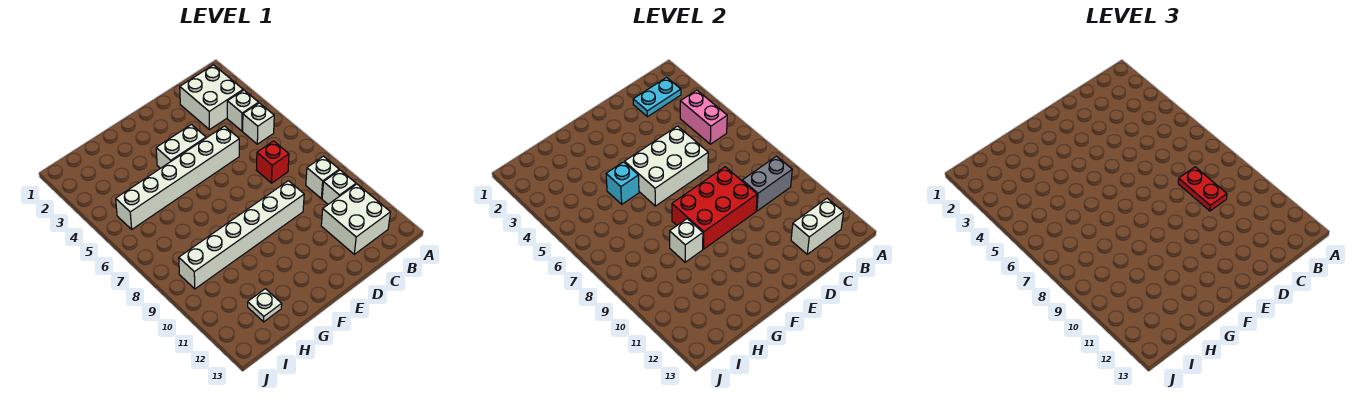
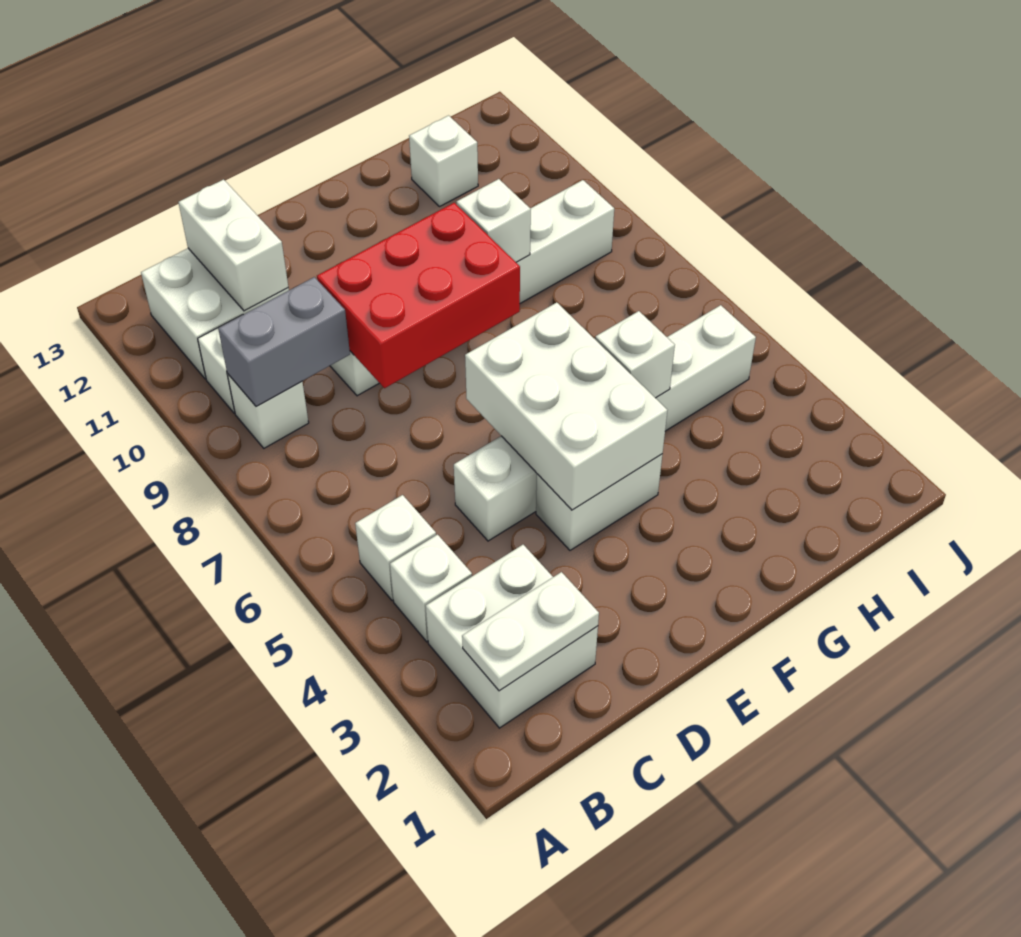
cyan 1x2 plate [633,77,681,117] -> white 1x2 plate [462,572,599,691]
pink 1x2 brick [680,90,727,144] -> none
white 1x2 brick [791,198,843,254] -> white 1x2 brick turned to [178,180,288,311]
red 1x1 brick [256,141,289,183] -> none
red 1x2 plate [1178,167,1227,211] -> none
white 2x3 brick [625,126,708,206] -> white 2x3 brick turned to [465,302,667,510]
cyan 1x1 brick [606,162,639,204] -> white 1x1 brick [595,311,675,398]
white 1x1 plate [248,289,282,322] -> white 1x1 brick [409,116,478,207]

